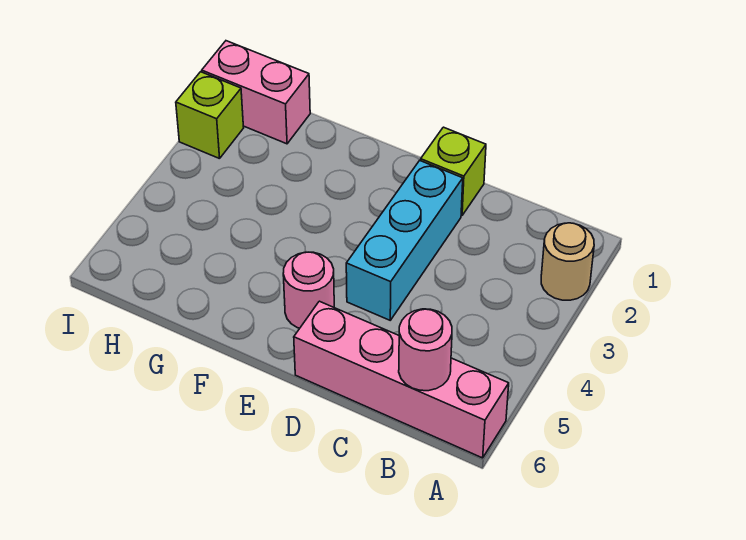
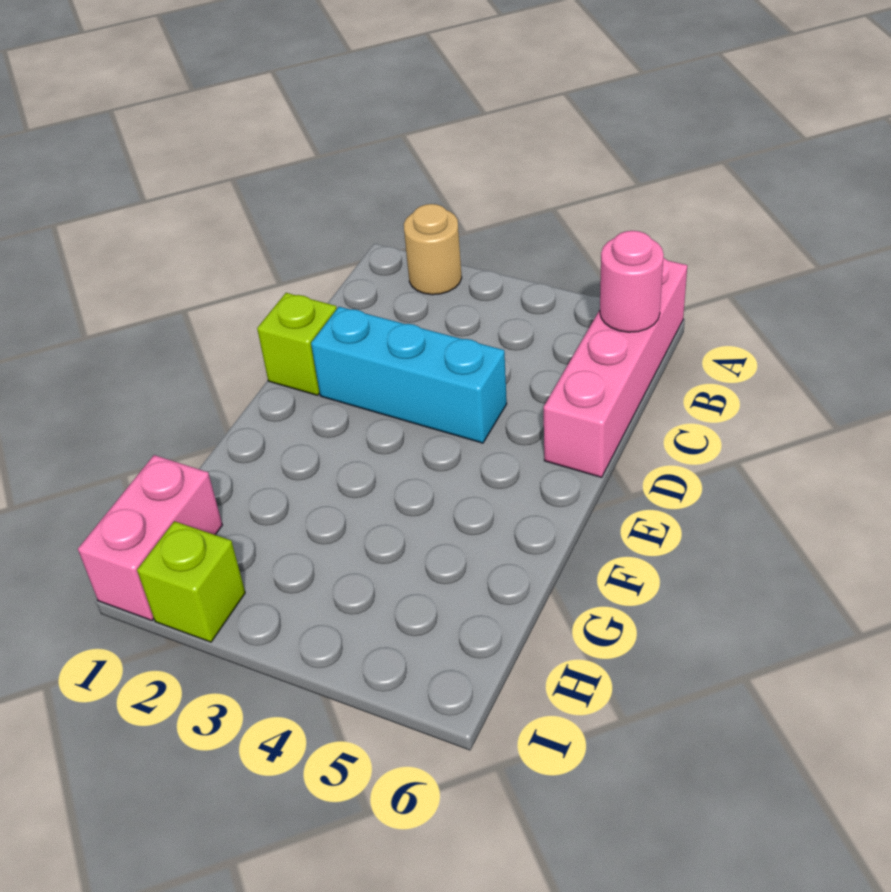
pink 1x1 round brick [283,252,334,328] -> none

